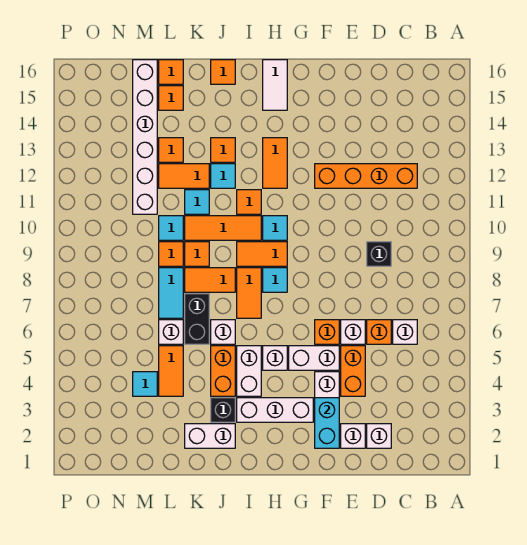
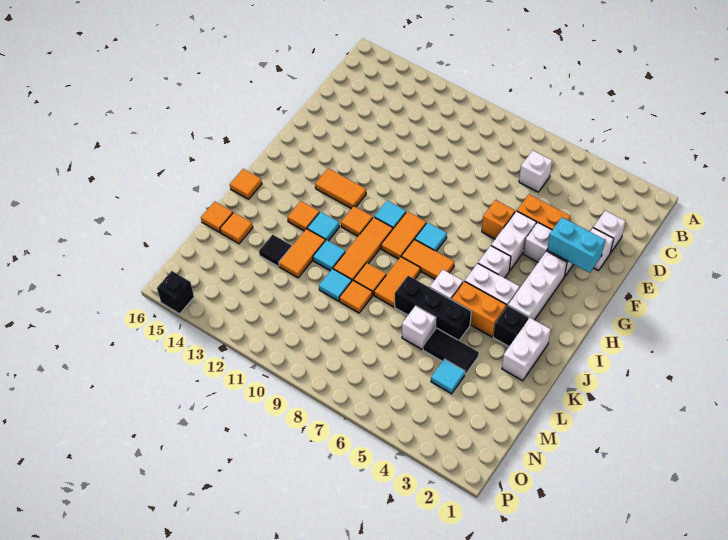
orange 1x4 brick [315,164,417,188] -> none
orange 1x1 brick [367,320,391,344] -> none
black 1x1 brick [367,242,391,266] -> black 1x1 brick moved to [157,271,194,314]
white 1x1 brick [341,320,365,344] -> none
white 1x2 tile [263,60,287,110] -> none
black 1x2 brick [185,294,209,344] -> black 1x3 brick [395,276,471,340]
orange 1x2 tile [159,346,183,396] -> black 1x2 tile [423,328,479,374]
cyan 1x2 tile [159,268,183,318] -> none
orange 1x1 tile [159,138,183,162] -> black 1x1 tile [259,235,291,266]
white 1x6 brick [133,60,157,214] -> none

